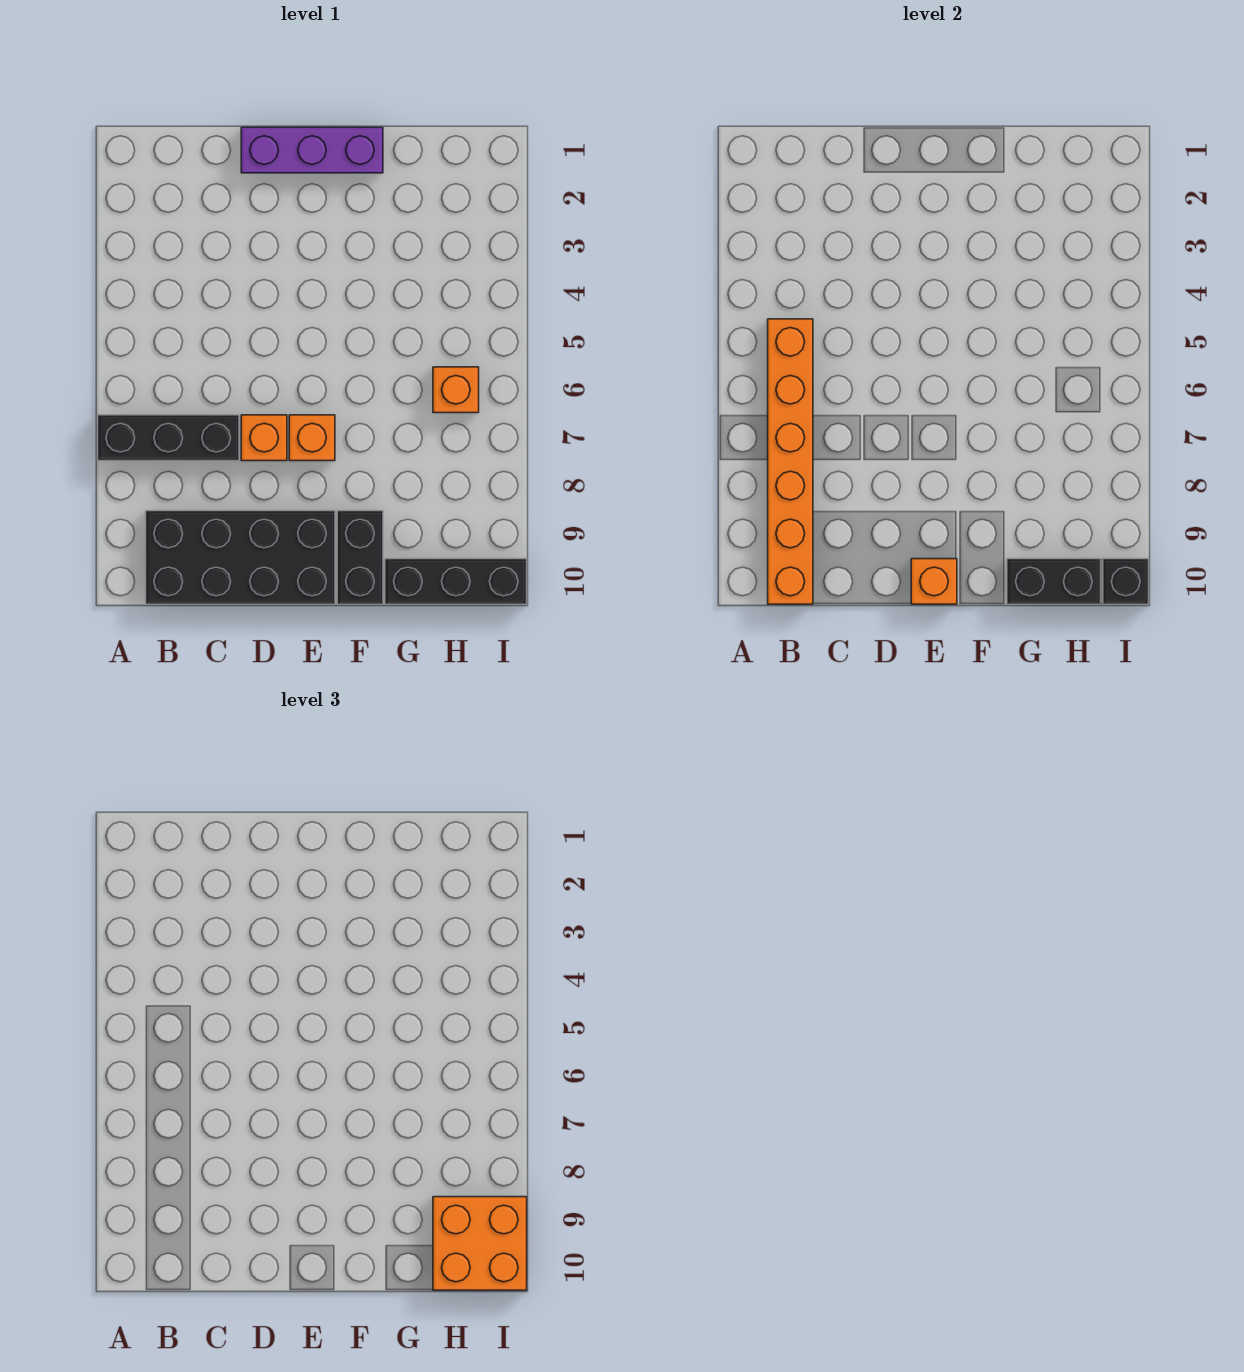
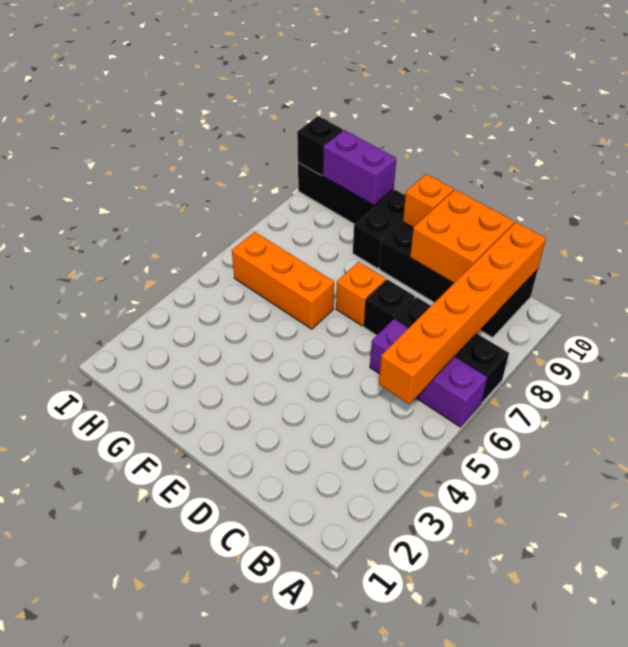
purple 1x3 brick [241,127,383,173] -> purple 1x3 brick moved to [370,319,487,427]
orange 1x1 brick [241,415,287,461] -> black 1x1 brick [364,279,415,335]
black 1x2 brick [1007,559,1101,604] -> purple 1x2 brick [323,130,396,205]
orange 1x1 brick [433,367,479,413] -> orange 1x3 brick [232,232,334,329]
orange 2x2 brick [433,1197,527,1290] -> orange 2x2 brick moved to [410,190,514,283]

